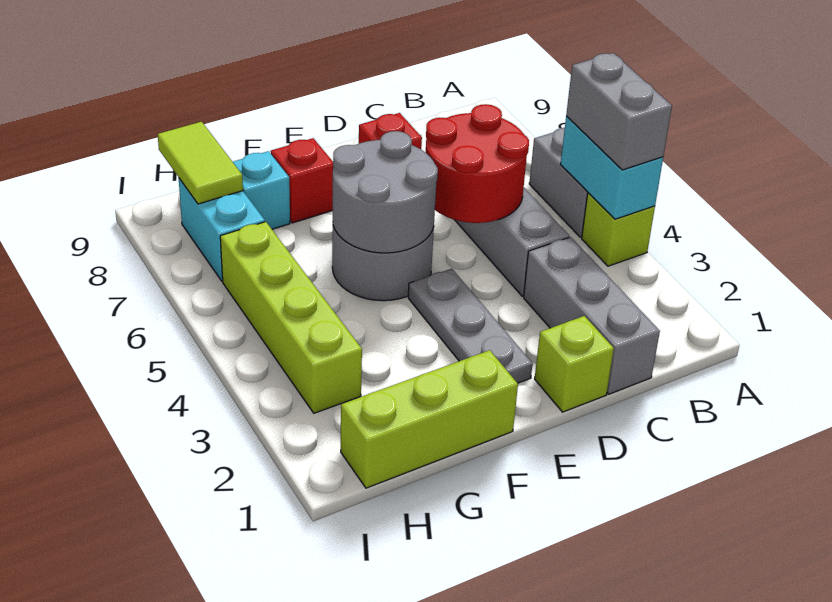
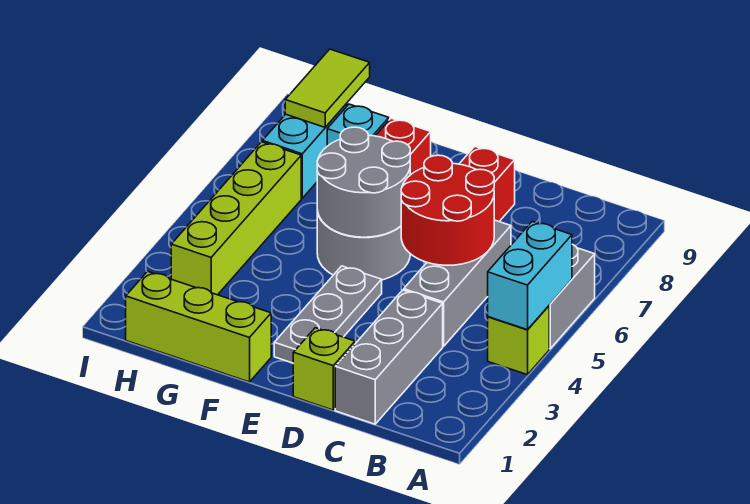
grey 1x2 brick [566,53,672,170] -> none

